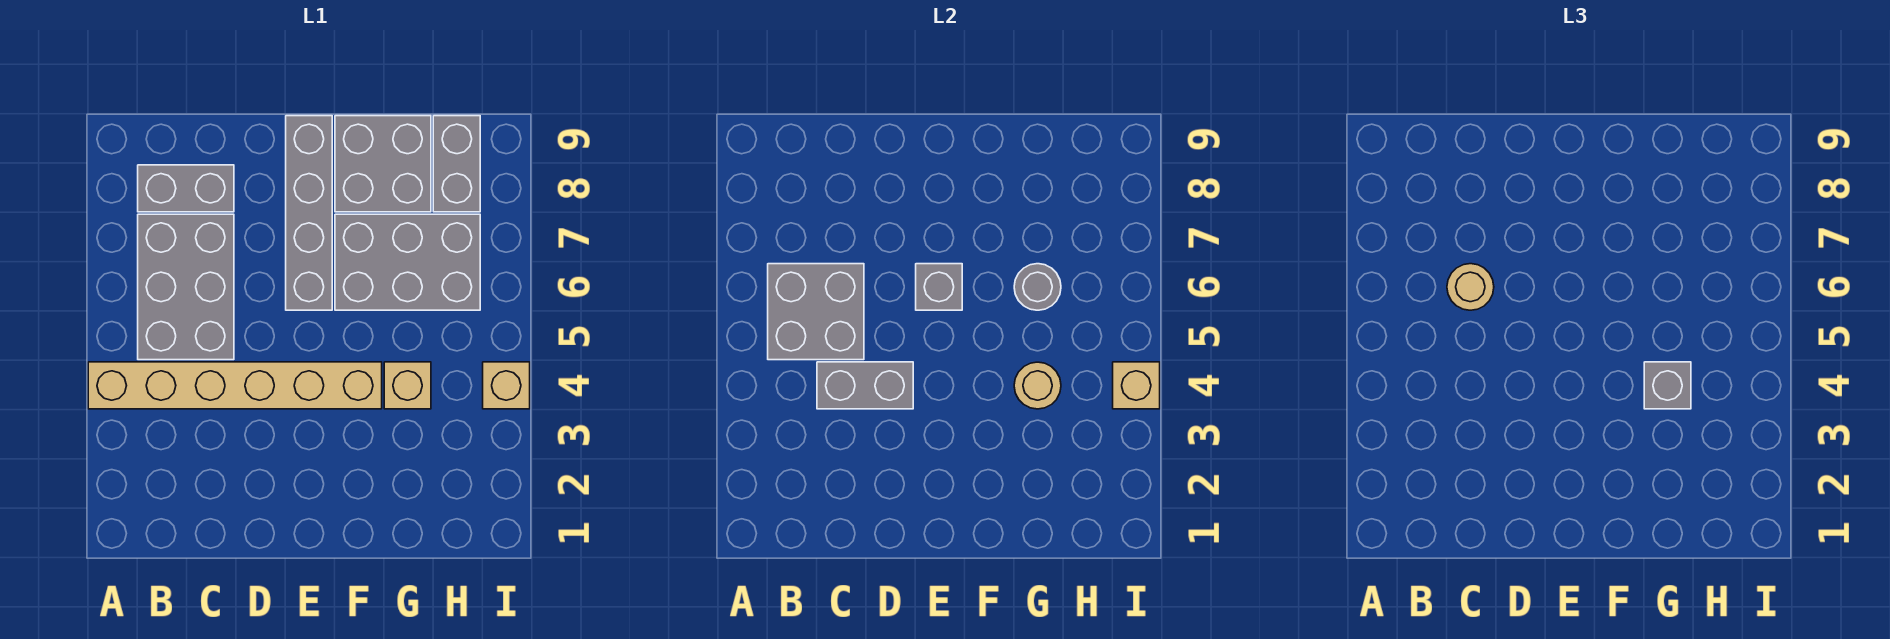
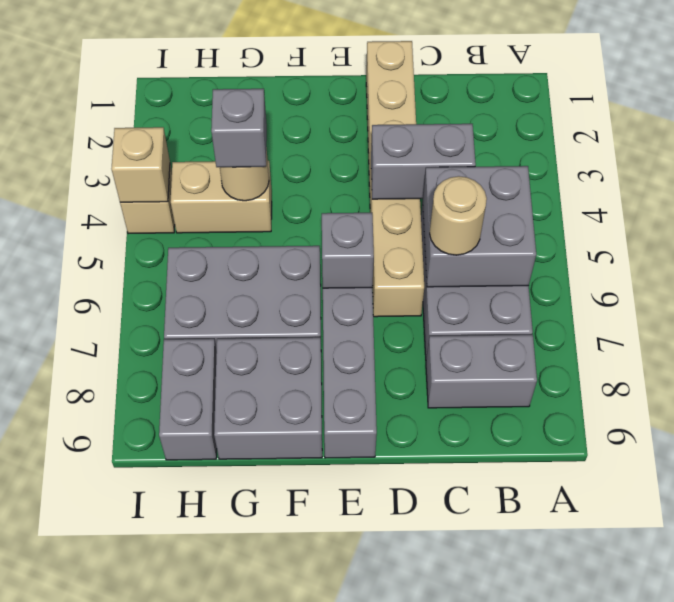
tan 1x6 brick [88,362,382,409] -> tan 1x6 brick turned to [366,41,424,317]
tan 1x1 brick [384,362,431,409] -> tan 1x2 brick [171,161,272,233]
grey 1x1 round brick [1014,264,1061,310] -> none

